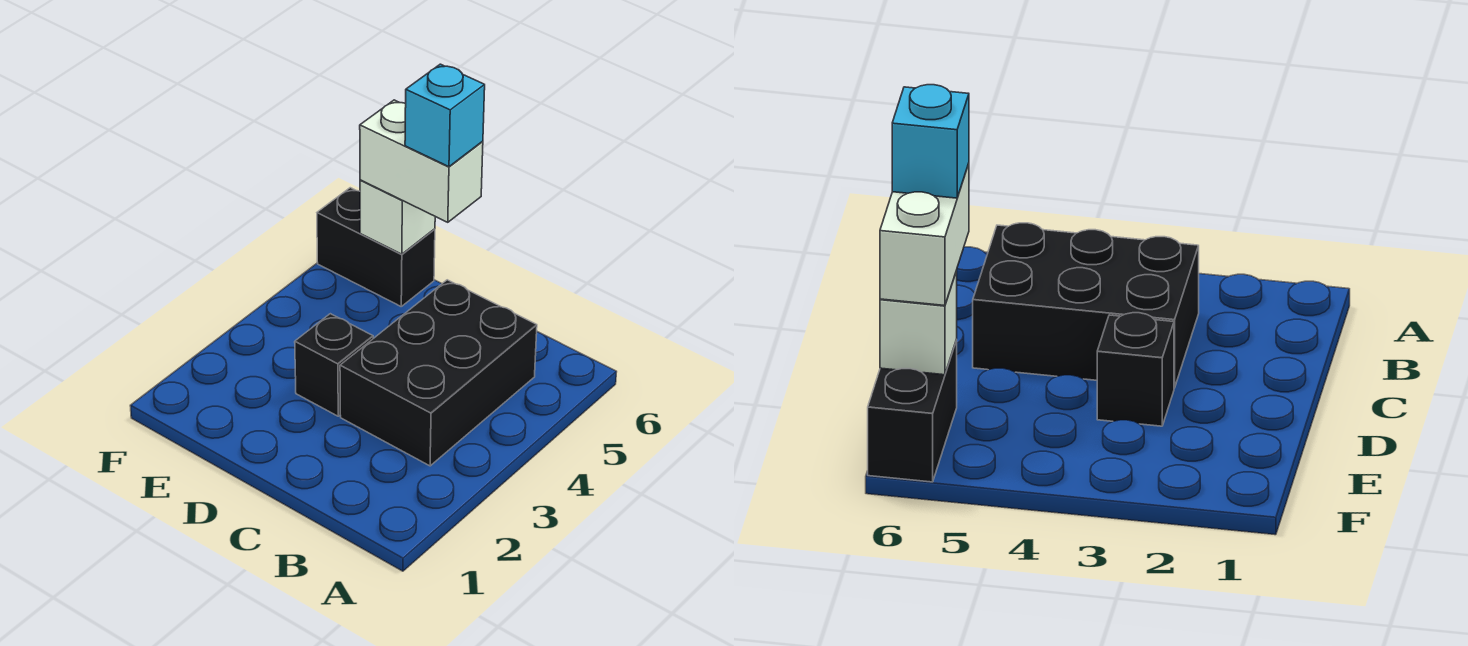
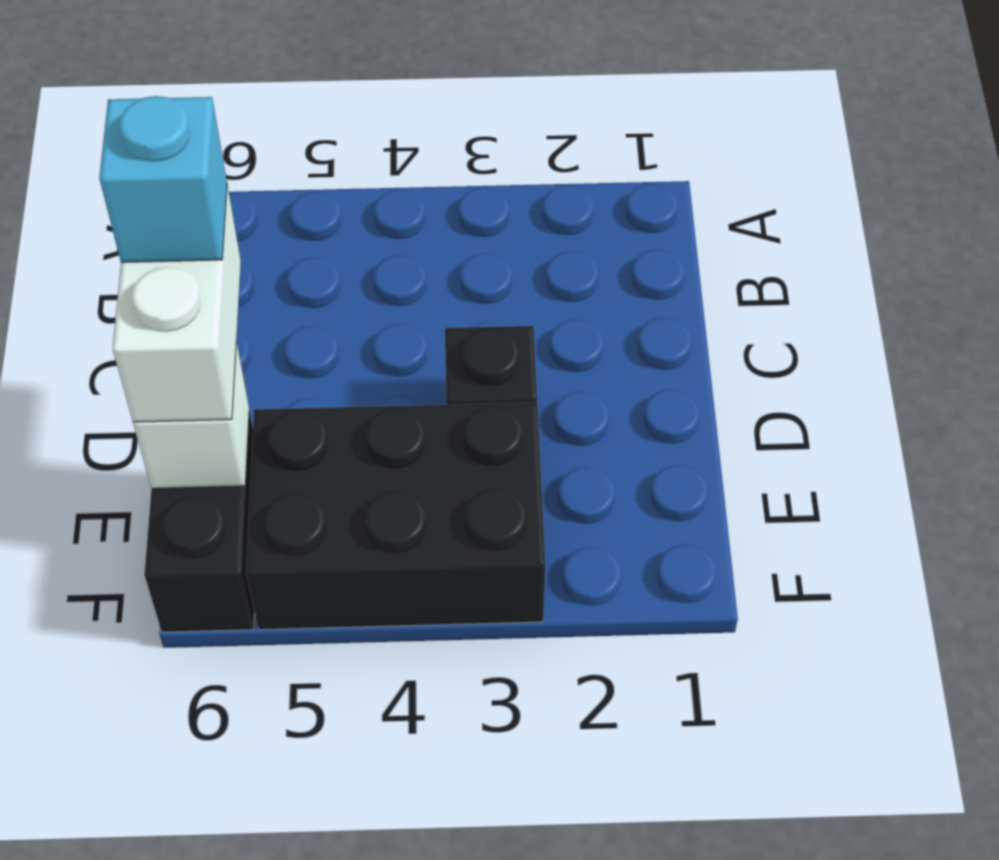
black 2x3 brick [340,280,537,466] -> black 2x3 brick moved to [246,402,546,630]

